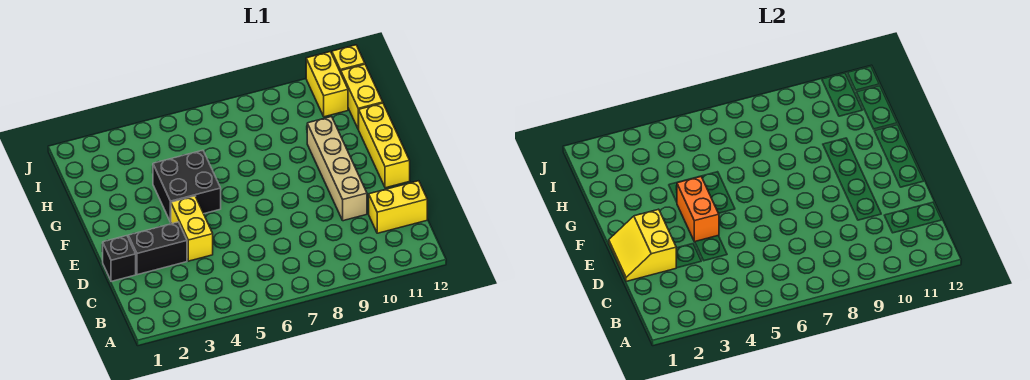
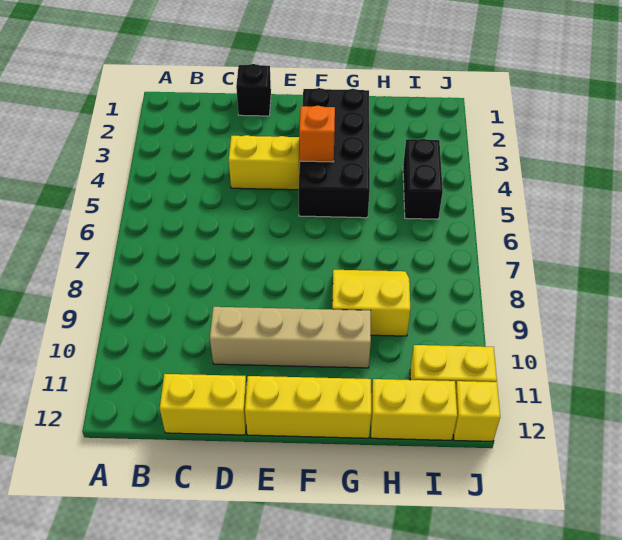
yellow 1x2 brick [368,181,427,233] -> yellow 1x2 brick turned to [160,374,247,435]
yellow 2x2 slope [609,209,676,281] -> yellow 2x2 slope moved to [332,270,410,336]
black 1x2 brick [128,222,187,275] -> black 1x2 brick moved to [403,139,443,219]
orange 1x2 brick [677,177,719,242] -> orange 1x1 brick [299,106,335,162]
black 2x2 brick [153,150,221,222] -> black 2x4 brick [298,88,370,218]

